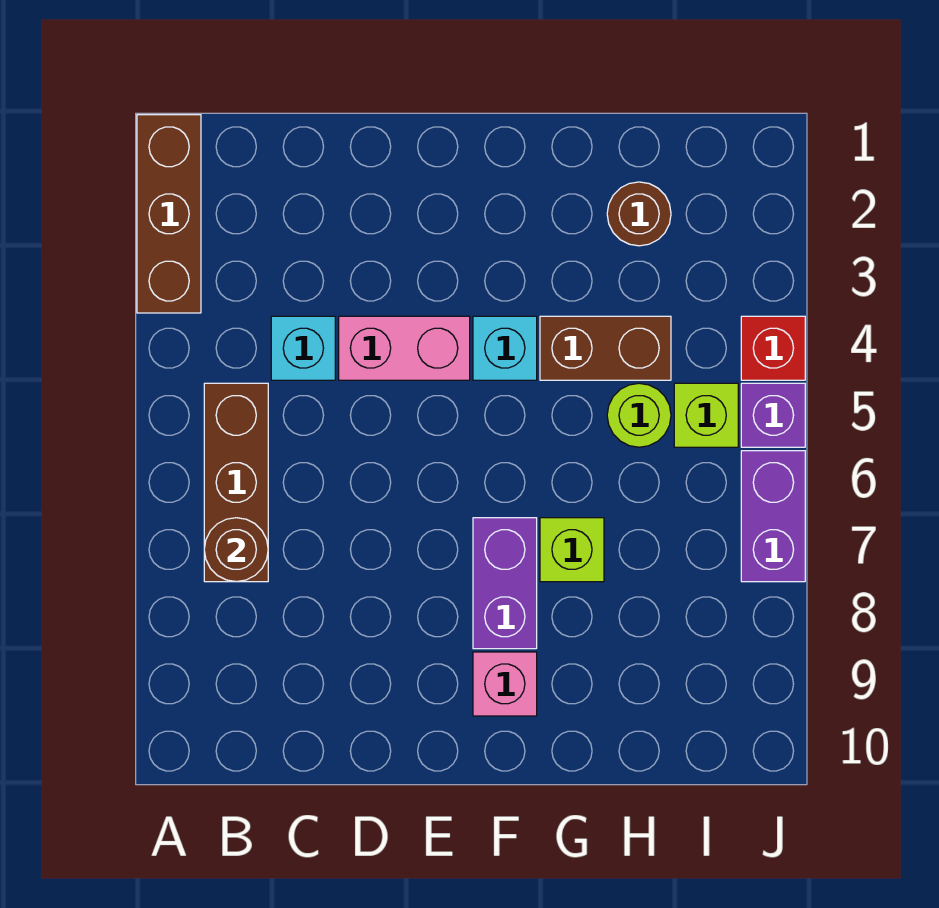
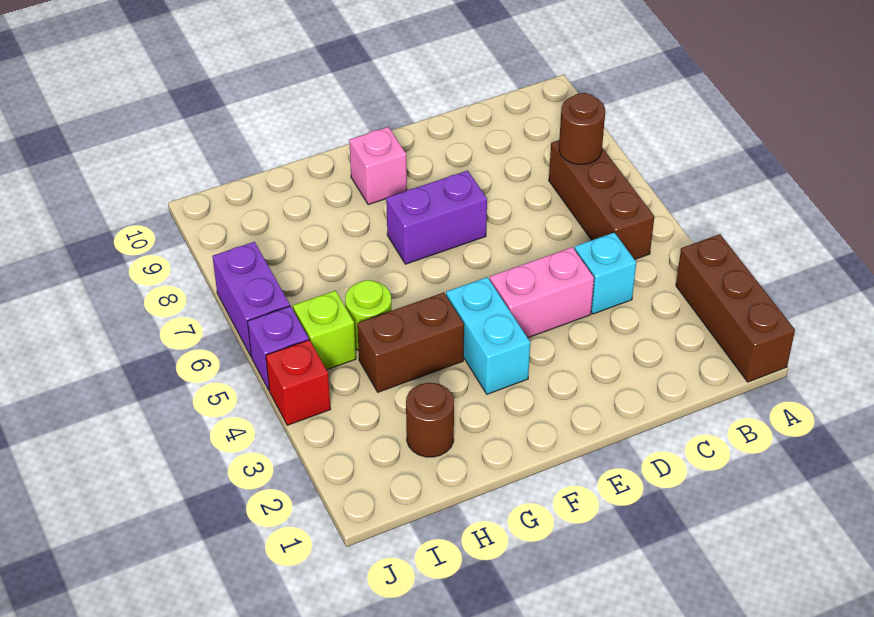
cyan 1x1 brick [473,316,537,380] -> cyan 1x2 brick [446,277,530,394]
purple 1x2 brick [473,518,537,649] -> purple 1x2 brick turned to [386,171,487,264]
lime 1x1 brick [540,518,604,582] -> none

